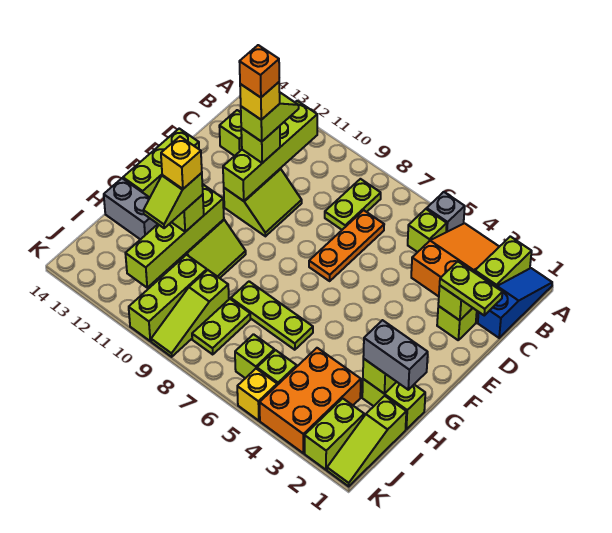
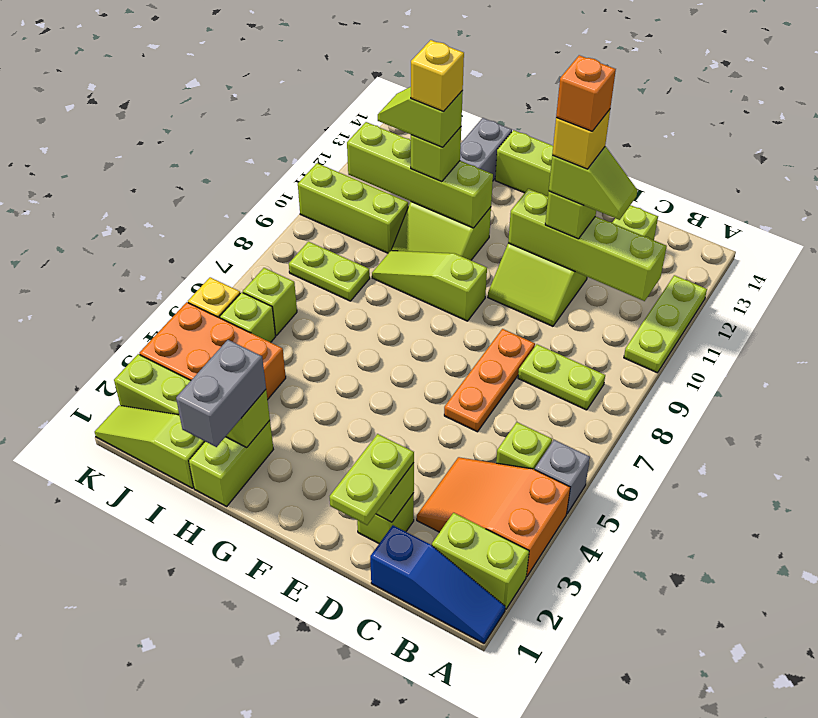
orange 2x3 slope [411,223,499,296] -> orange 2x3 slope turned to [417,457,570,577]
orange 1x3 plate [309,210,384,281] -> orange 1x3 plate turned to [444,329,535,432]
lime 1x3 plate [231,281,313,350] -> lime 1x3 plate moved to [624,275,707,373]
lime 1x3 slope [151,270,229,357] -> lime 1x3 slope moved to [372,251,487,321]

